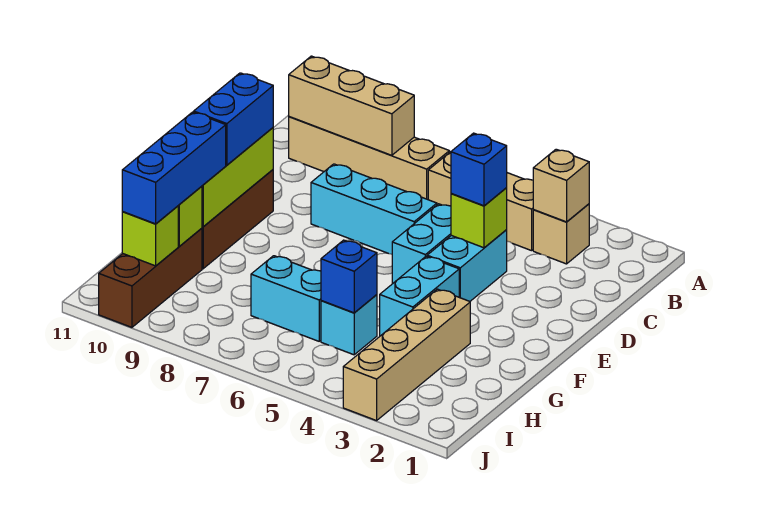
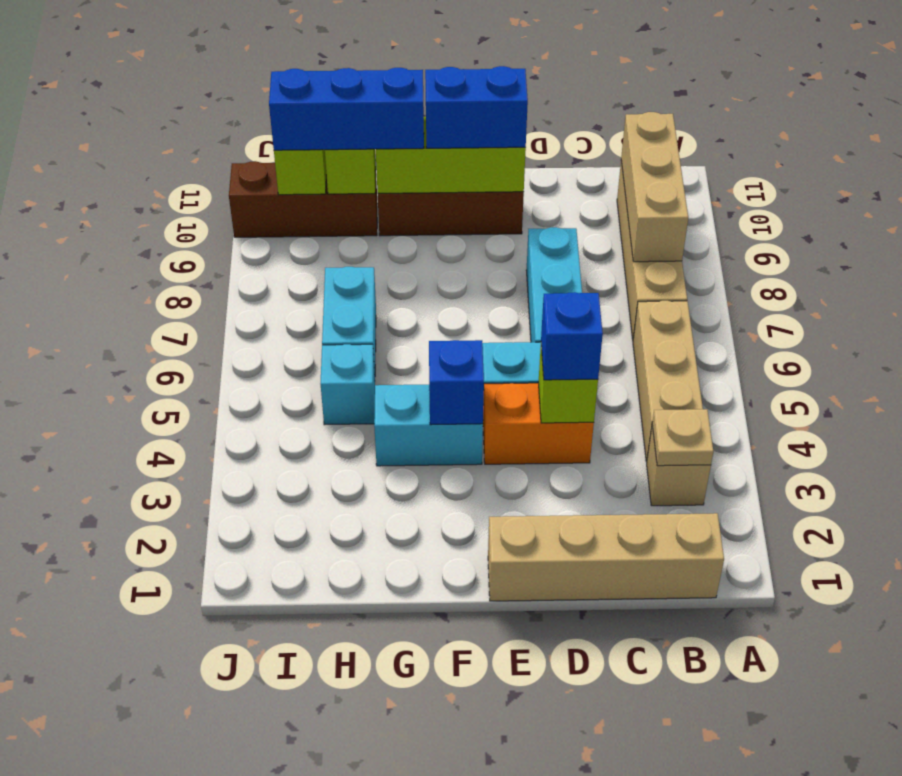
tan 1x1 brick [533,149,589,222] -> tan 1x1 plate [652,409,713,466]
cyan 1x2 brick [427,230,507,301] -> orange 1x2 brick [483,383,594,464]
tan 1x4 brick [343,289,470,421] -> tan 1x4 brick moved to [488,513,724,601]
blue 1x1 brick [321,240,377,313] -> blue 1x1 brick moved to [429,340,484,425]

